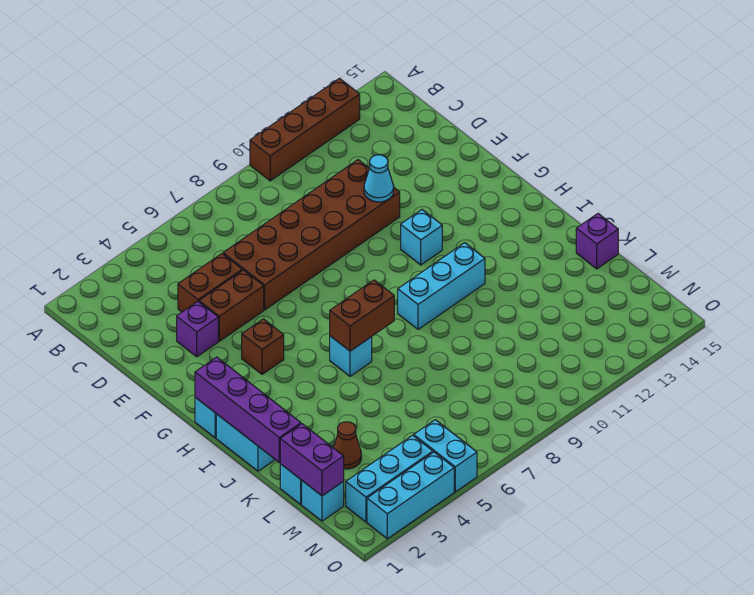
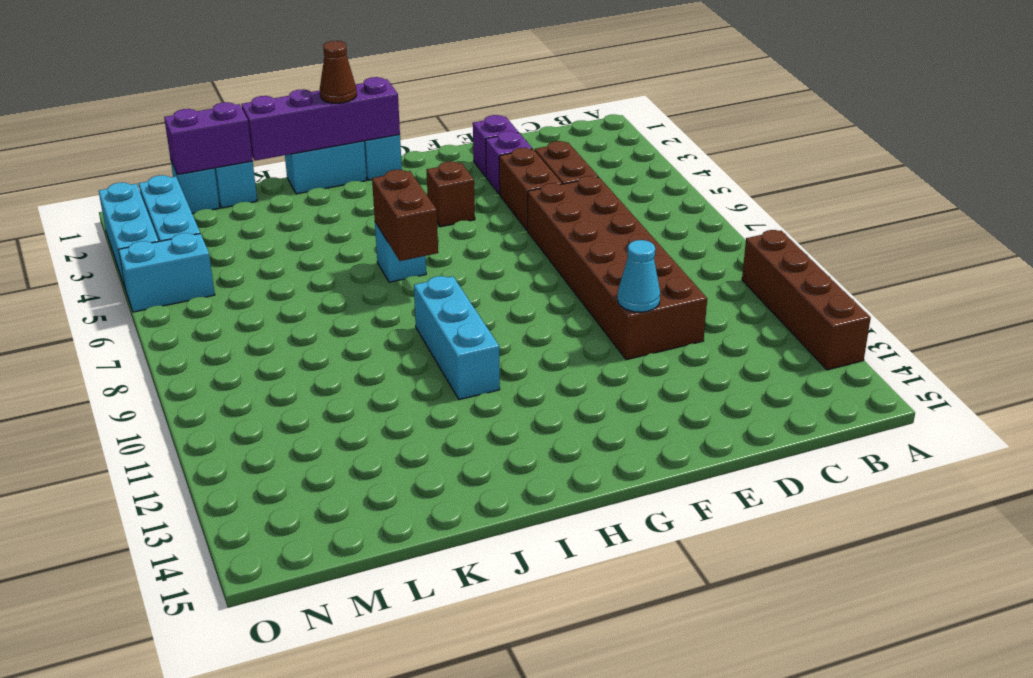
cyan 1x1 brick [401,210,442,265] -> none
purple 1x1 brick [576,214,618,269] -> purple 1x1 brick moved to [473,115,518,177]
brown 1x1 cone [334,422,361,469] -> brown 1x1 cone moved to [320,41,357,103]

